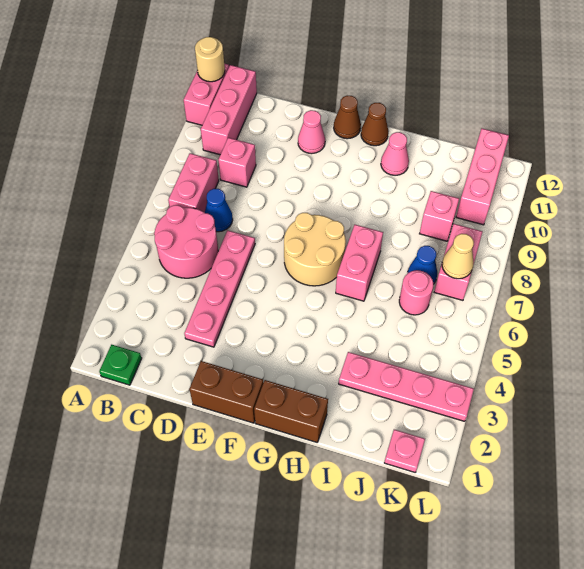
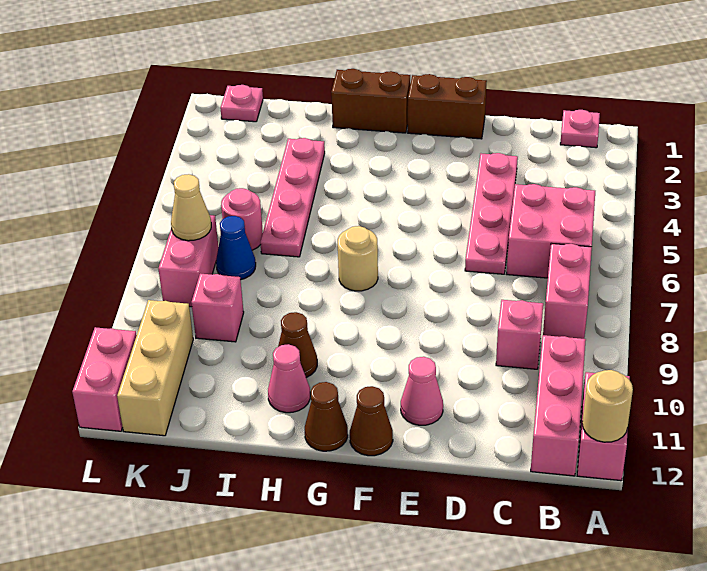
green 1x1 plate [99,345,142,385] -> pink 1x1 plate [560,110,600,148]
pink 2x2 round brick [154,205,218,278] -> pink 2x2 brick [507,184,595,278]
blue 1x1 cone [205,189,233,232] -> none
tan 2x2 round brick [284,213,346,286] -> tan 1x1 round brick [338,226,378,291]
pink 1x2 brick [336,225,383,301] -> pink 1x2 brick moved to [72,327,137,431]
none -> brown 1x1 cone [278,312,317,378]
pink 1x4 plate [339,352,474,421] -> pink 1x4 plate turned to [260,138,325,257]
pink 1x3 brick [456,129,509,225] -> tan 1x3 brick [117,300,193,436]

